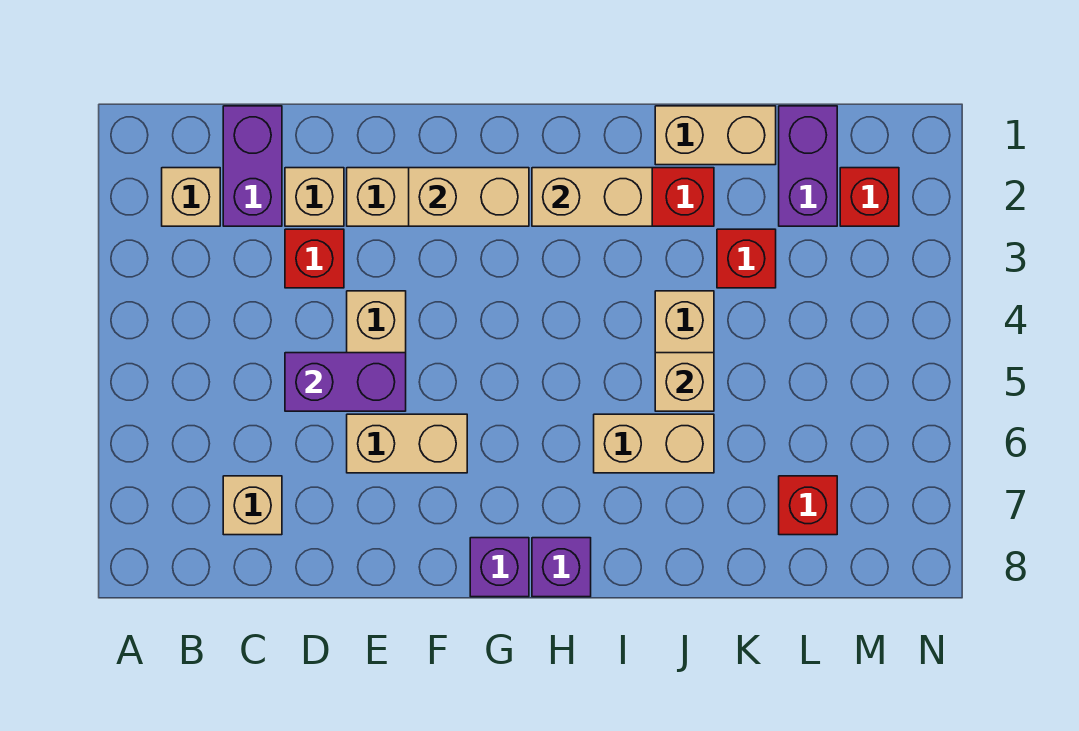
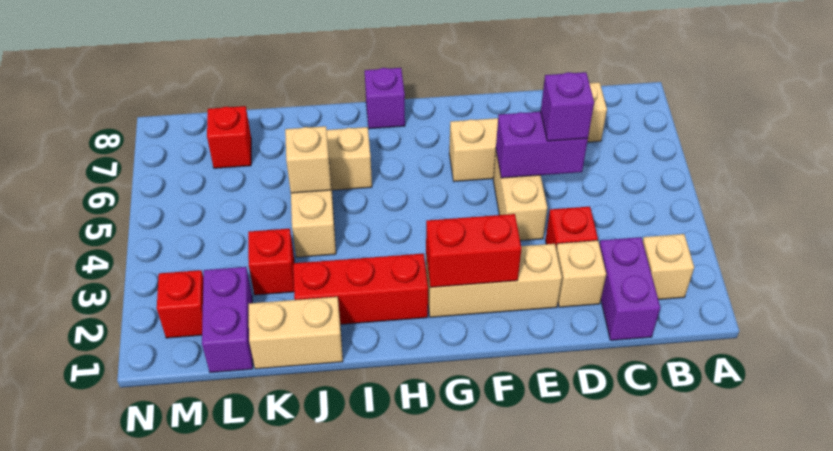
tan 1x2 brick [409,168,529,226] -> red 1x2 brick [426,214,521,287]
purple 1x1 brick [470,538,529,597] -> purple 1x1 brick moved to [540,72,594,141]
tan 1x2 brick [532,168,652,226] -> none

